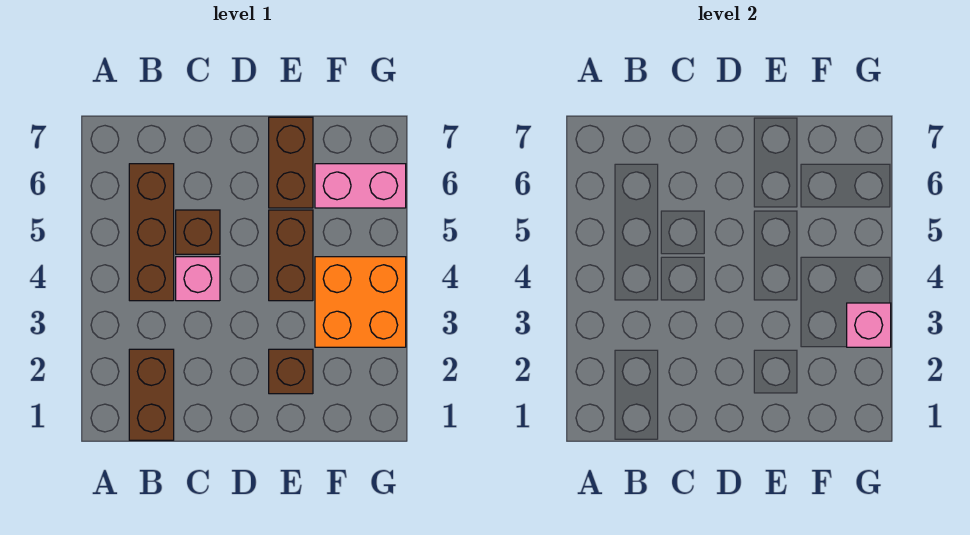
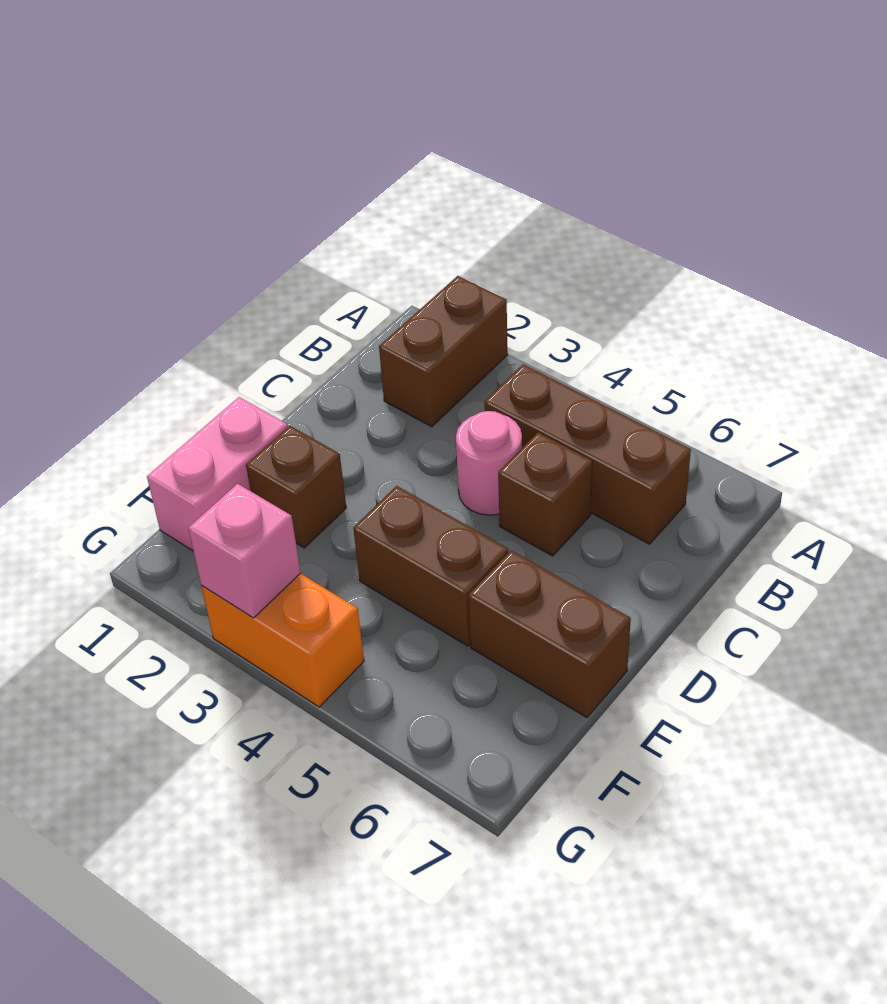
brown 1x2 brick [129,349,174,440] -> brown 1x2 brick turned to [379,276,508,427]
pink 1x1 brick [176,257,220,301] -> pink 1x1 round brick [456,411,522,515]
orange 2x2 brick [315,257,406,347] -> orange 1x2 brick [201,573,364,707]
pink 1x2 brick [315,164,406,208] -> pink 1x2 brick moved to [147,397,288,551]

